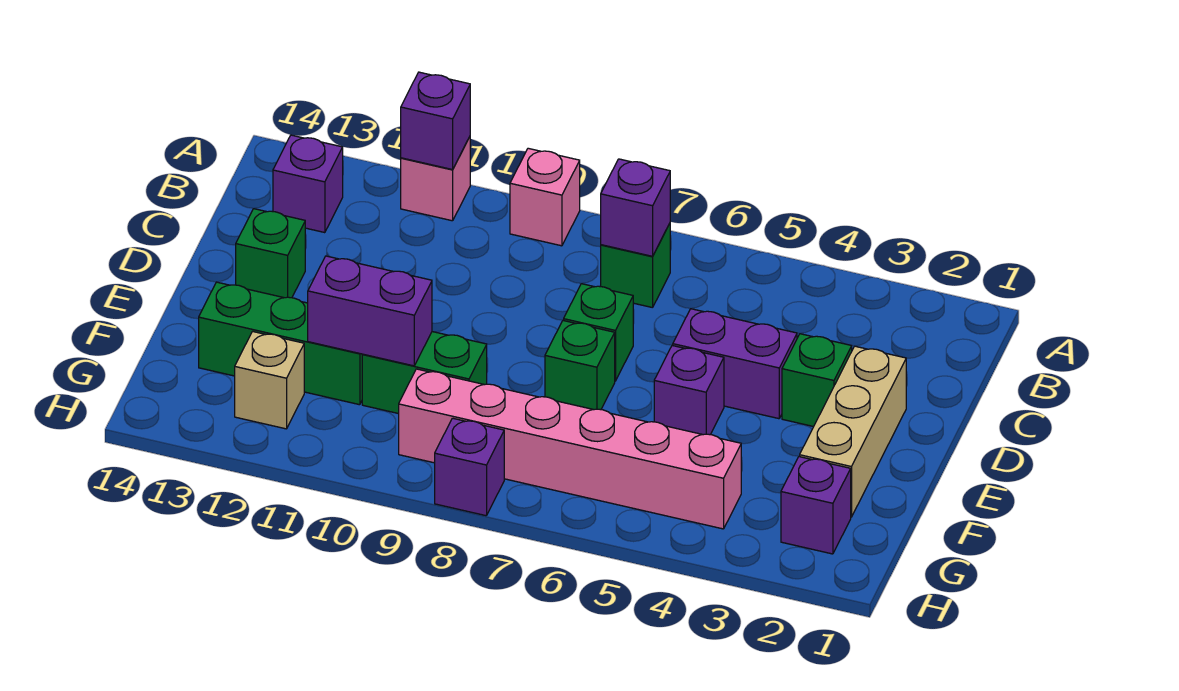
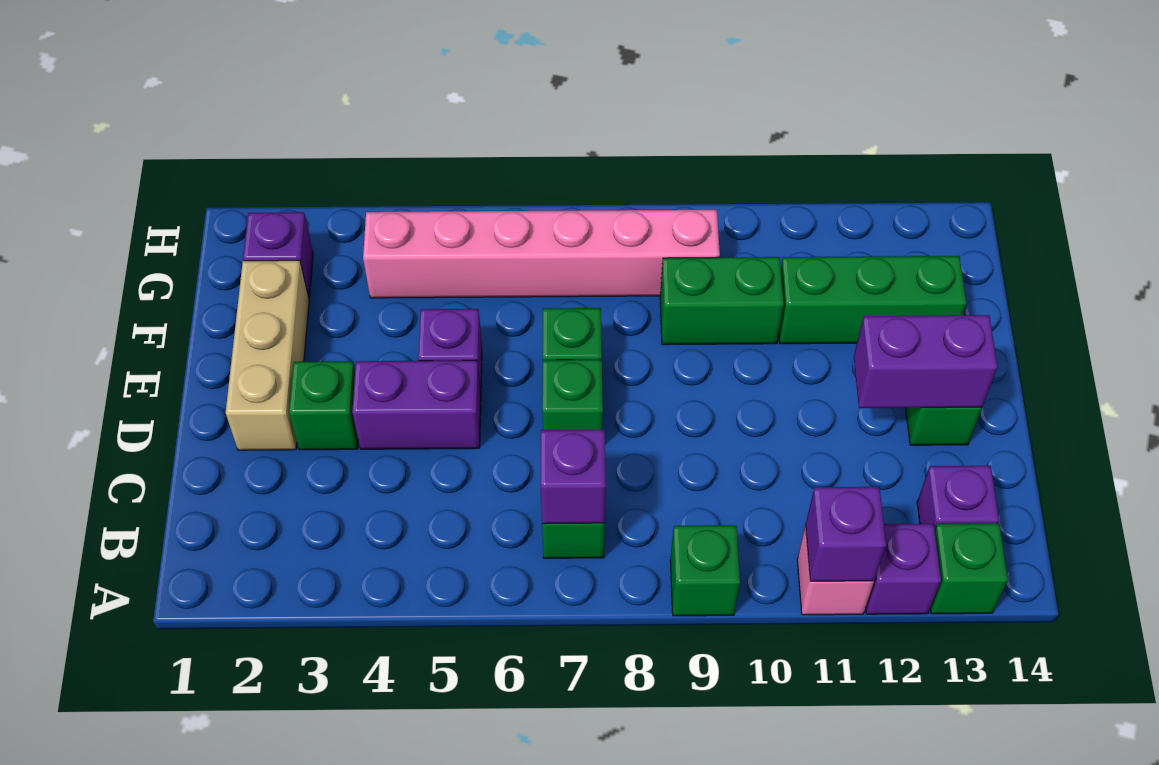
pink 1x1 brick [510,148,580,246] -> green 1x1 brick [670,525,740,616]
none -> green 1x1 brick [930,523,1008,614]
purple 1x2 brick [308,256,432,366] -> purple 1x2 brick moved to [854,315,998,408]
tan 1x1 brick [235,331,304,429] -> none
purple 1x1 brick [435,418,504,516] -> purple 1x1 brick moved to [866,524,941,614]

